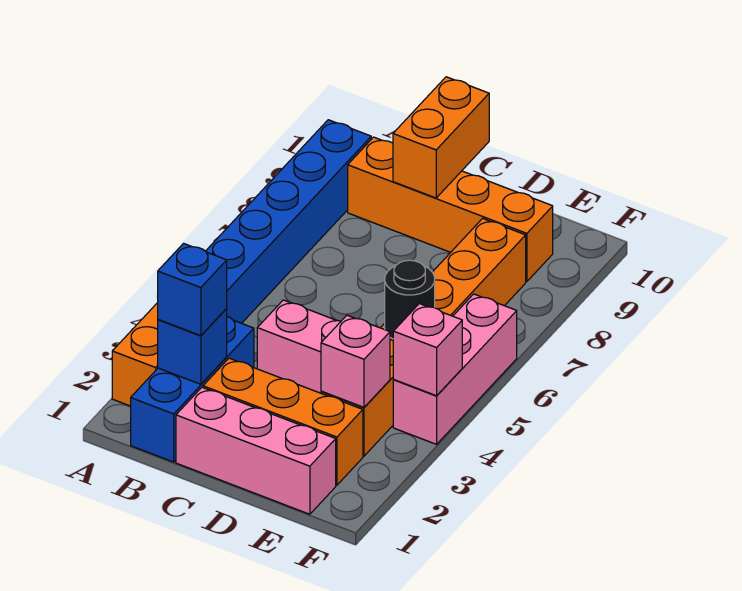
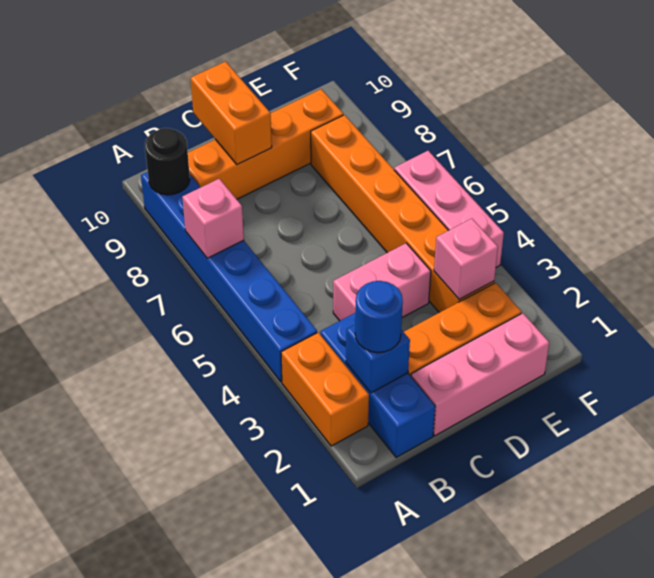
blue 1x1 brick [158,243,227,336] -> blue 1x1 round brick [355,281,403,353]
black 1x1 round brick [385,260,435,339] -> black 1x1 round brick moved to [145,128,190,195]
pink 1x1 brick [393,304,462,396] -> pink 1x1 brick moved to [182,179,244,258]

